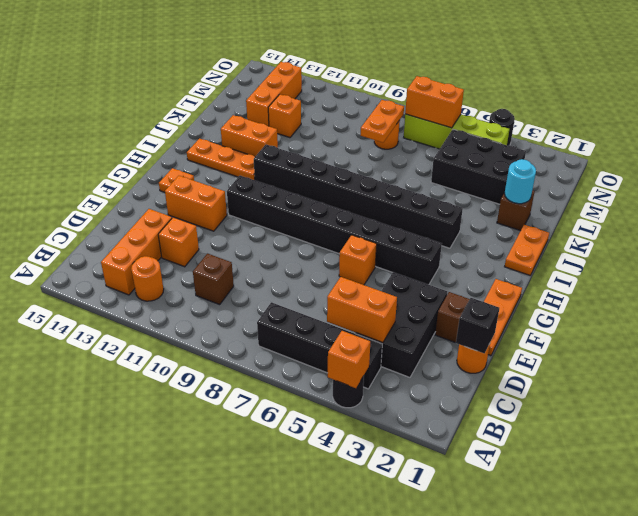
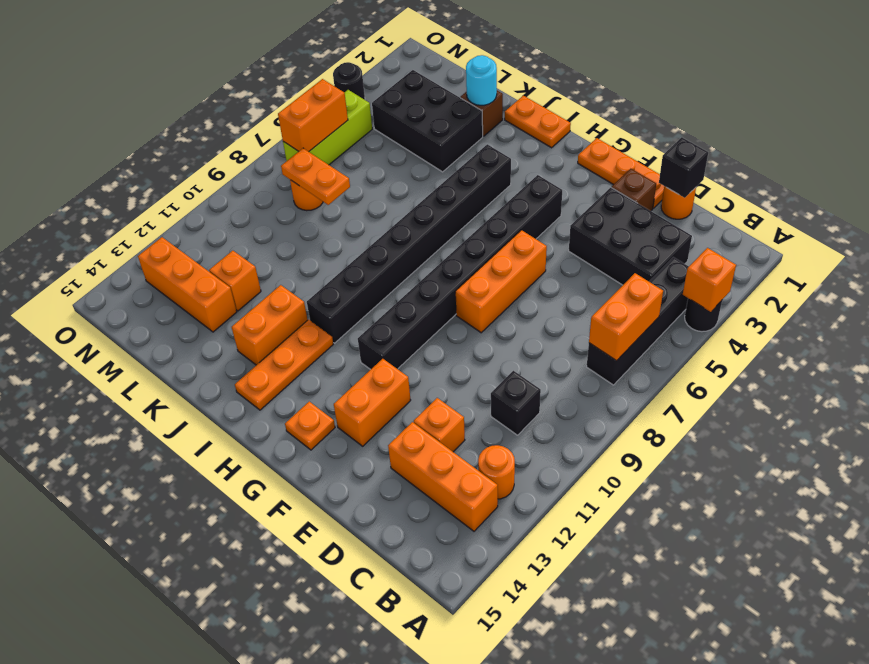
orange 1x2 brick [327,277,397,343] -> orange 1x2 brick moved to [589,273,663,361]
brown 1x1 brick [193,253,234,305] -> black 1x1 brick [491,371,541,435]
orange 1x1 brick [339,235,377,285] -> orange 1x3 brick [455,230,547,333]
black 2x3 brick [431,129,526,204] -> black 2x3 brick turned to [372,70,483,172]
lime 1x4 brick [404,114,509,149] -> lime 1x3 brick [283,90,372,165]

